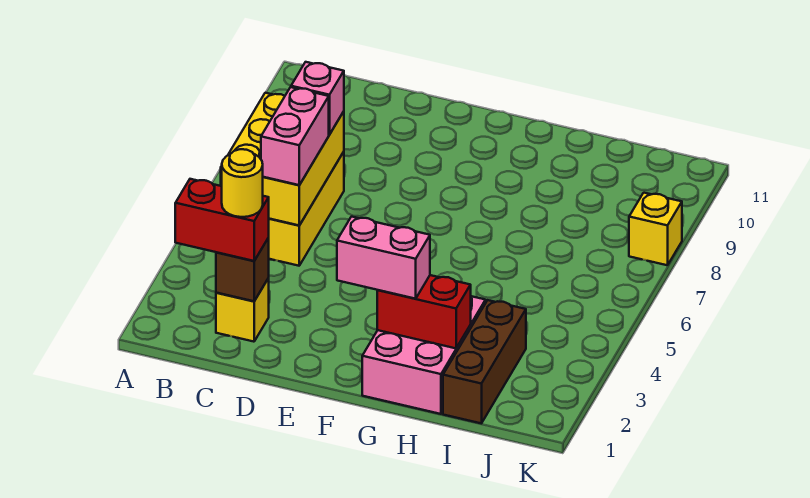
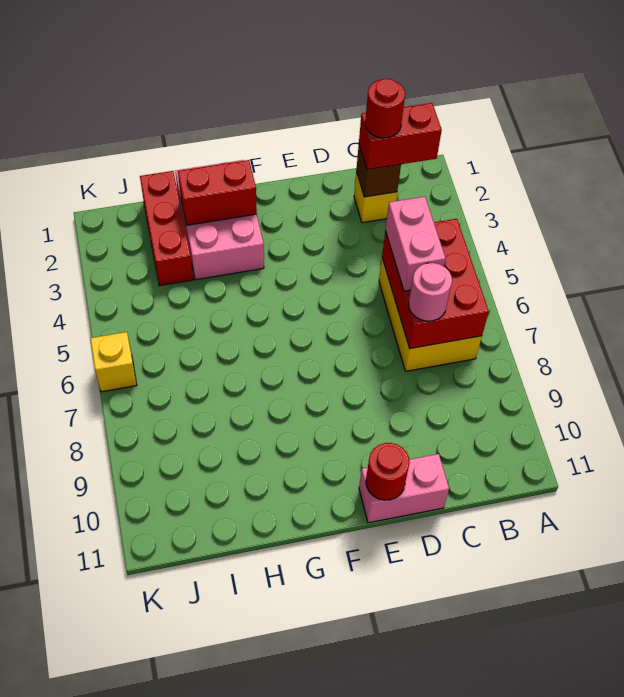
yellow 2x3 brick [221,93,344,225] -> red 2x3 brick [382,219,489,348]
yellow 1x1 round brick [222,149,263,217] -> red 1x1 round brick [365,79,405,138]
pink 1x1 brick [291,62,344,135] -> pink 1x1 round brick [409,263,452,321]
none -> red 1x1 round brick [366,443,410,500]
pink 1x2 brick [337,217,430,299] -> pink 1x2 brick moved to [359,454,449,523]
brown 1x3 brick [443,300,526,423] -> red 1x3 brick [140,171,193,286]
yellow 1x1 brick [629,193,682,265] -> yellow 1x1 brick moved to [90,332,137,392]

